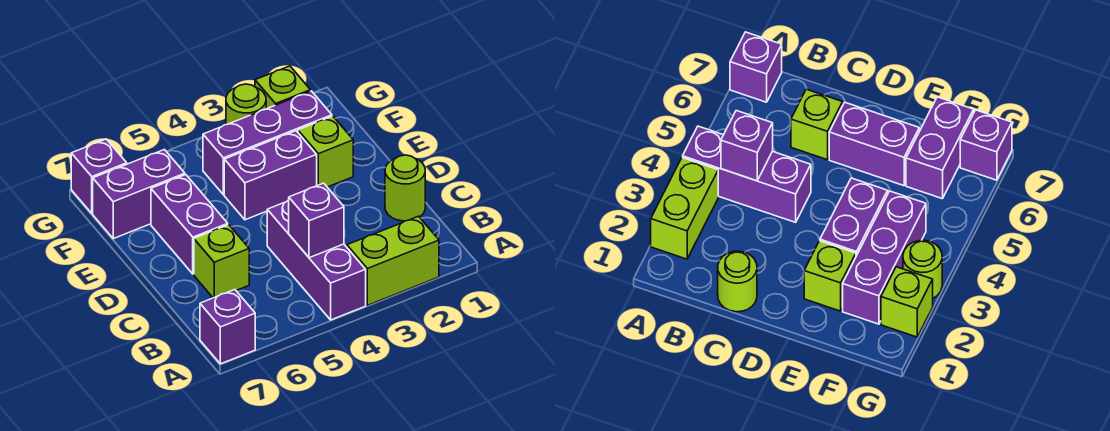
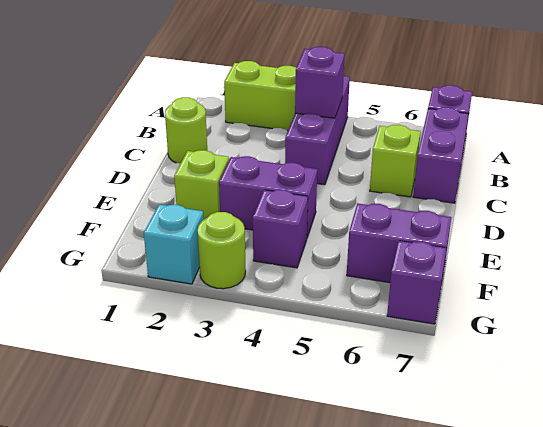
purple 1x2 brick [151,175,228,274] -> purple 1x2 brick moved to [413,107,468,203]
purple 1x3 brick [203,91,332,195] -> purple 1x1 brick [253,190,308,268]
lime 1x1 brick [255,66,310,109] -> cyan 1x1 brick [144,205,203,284]

